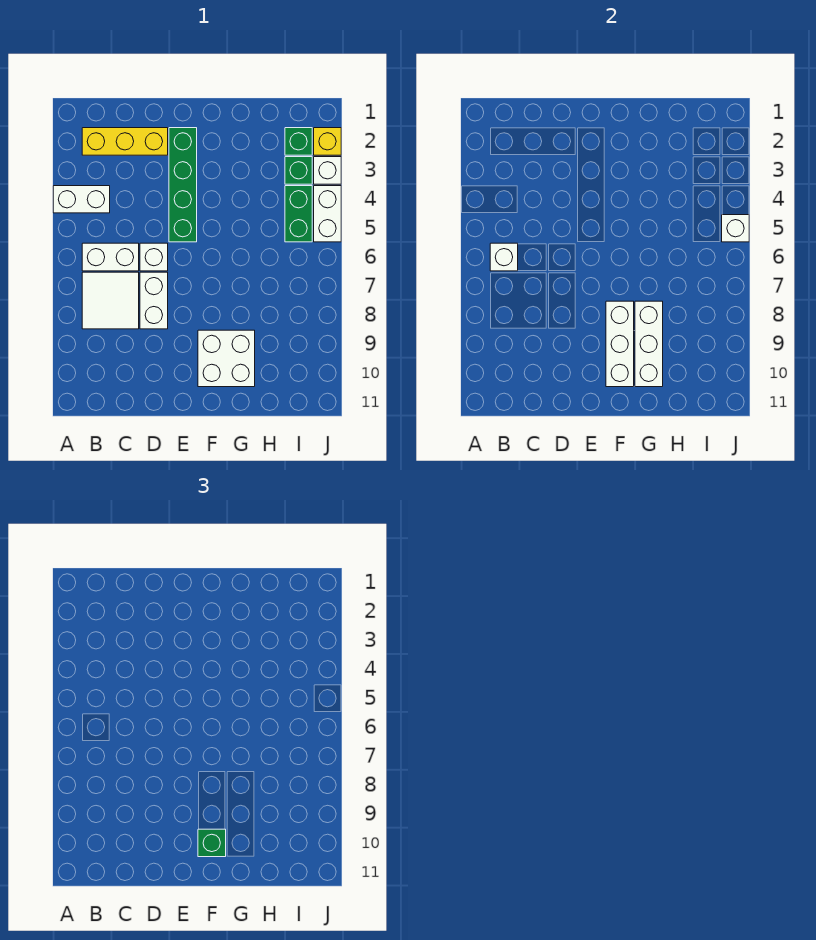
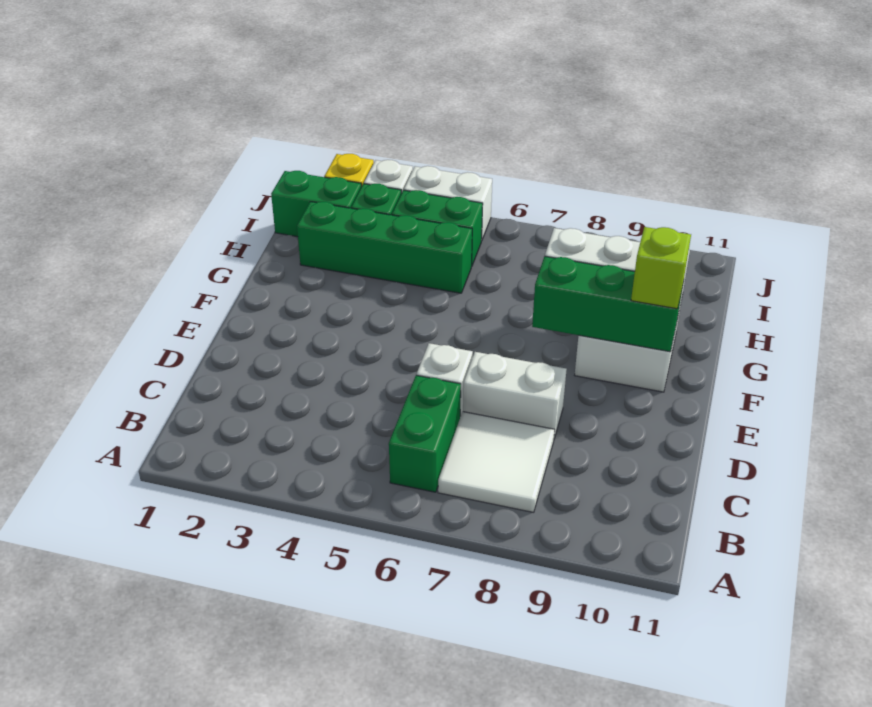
white 1x2 brick [53,186,110,213] -> none
yellow 1x3 brick [82,128,168,155] -> none
white 1x2 brick [82,243,139,271] -> green 1x2 brick [389,375,461,492]
white 1x1 brick [490,243,518,271] -> none
green 1x4 brick [169,128,197,242] -> green 1x4 brick moved to [297,202,472,293]
white 1x3 brick [606,301,634,387] -> green 1x3 brick [532,256,683,352]
green 1x1 brick [198,829,226,857] -> lime 1x1 brick [631,227,691,309]
green 1x1 brick [285,128,312,155] -> green 1x2 brick [271,171,361,237]
white 1x1 brick [722,215,749,242] -> none

